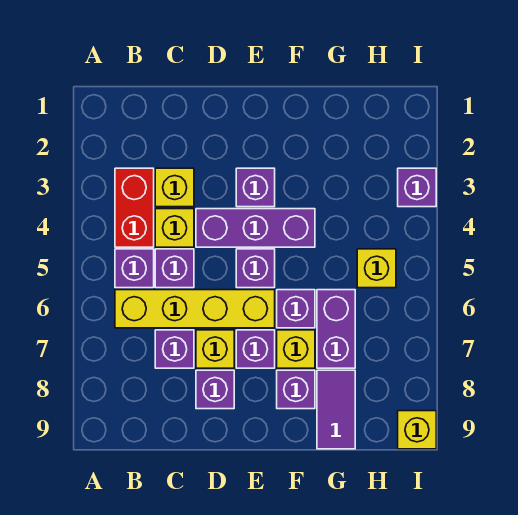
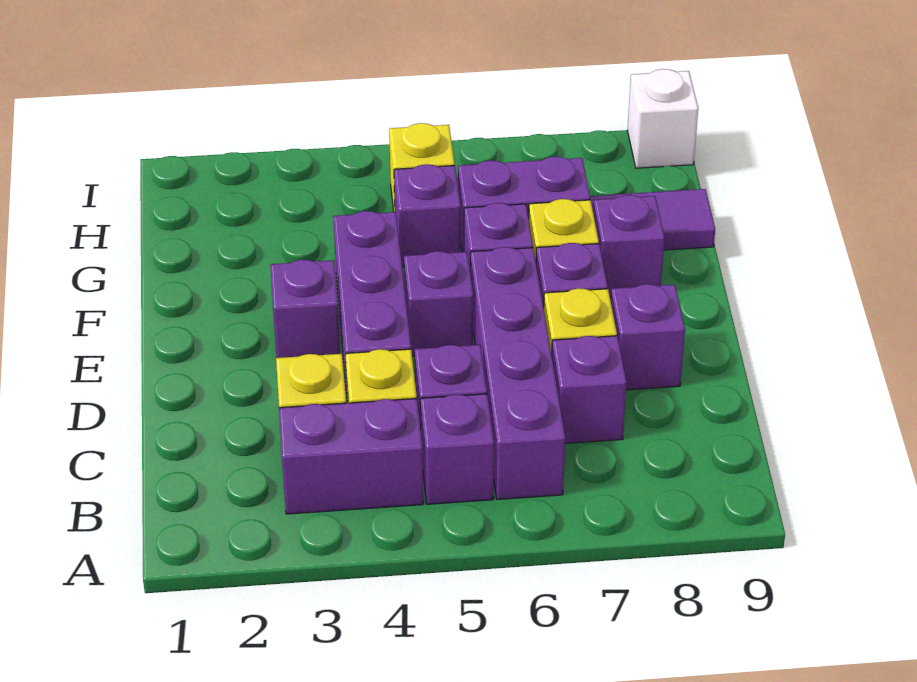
red 1x2 brick [115,168,154,247] -> purple 1x2 brick [279,399,423,514]
yellow 1x4 brick [115,290,275,328] -> purple 1x4 brick [470,247,565,500]
purple 1x1 brick [398,168,436,207] -> purple 1x1 brick moved to [394,164,461,267]
yellow 1x1 brick [398,411,436,449] -> white 1x1 brick [628,69,698,168]

